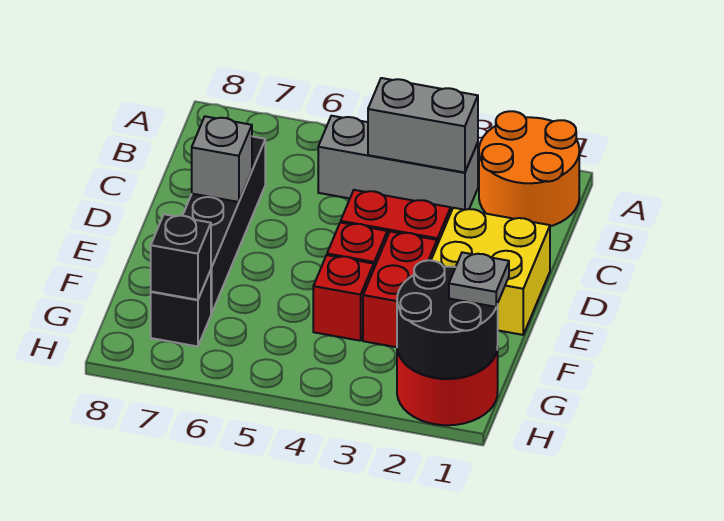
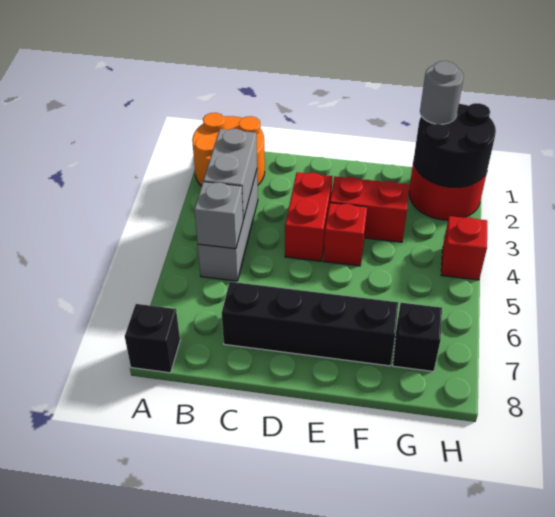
yellow 2x2 brick [431,208,550,335] -> none
grey 1x1 brick [192,116,252,202] -> grey 1x1 brick moved to [194,182,243,249]
red 1x1 brick [313,255,374,341] -> red 1x1 brick moved to [441,216,487,280]
grey 1x1 plate [449,252,509,307] -> grey 1x1 round brick [420,61,464,124]
black 1x1 brick [151,214,211,300] -> black 1x1 brick moved to [125,304,180,373]

